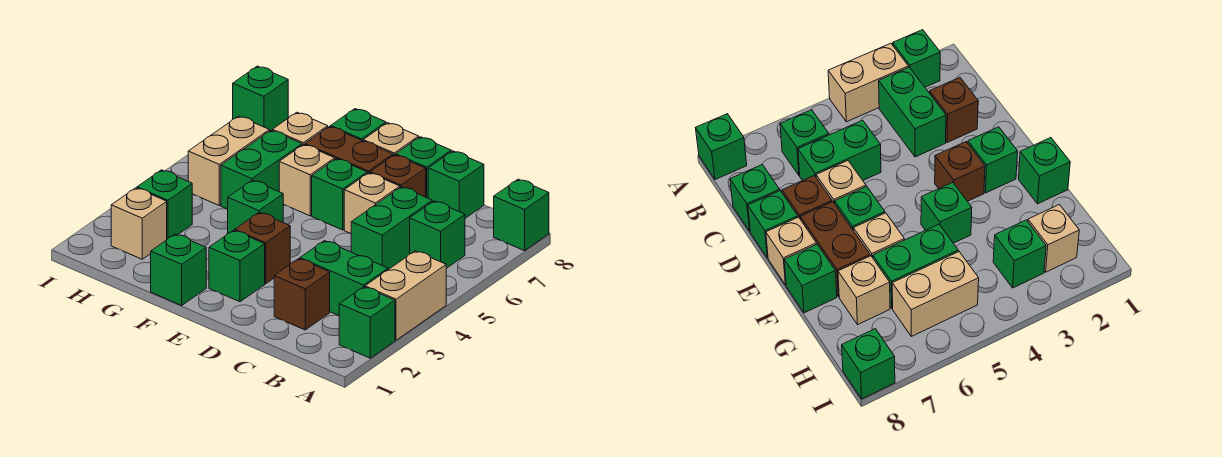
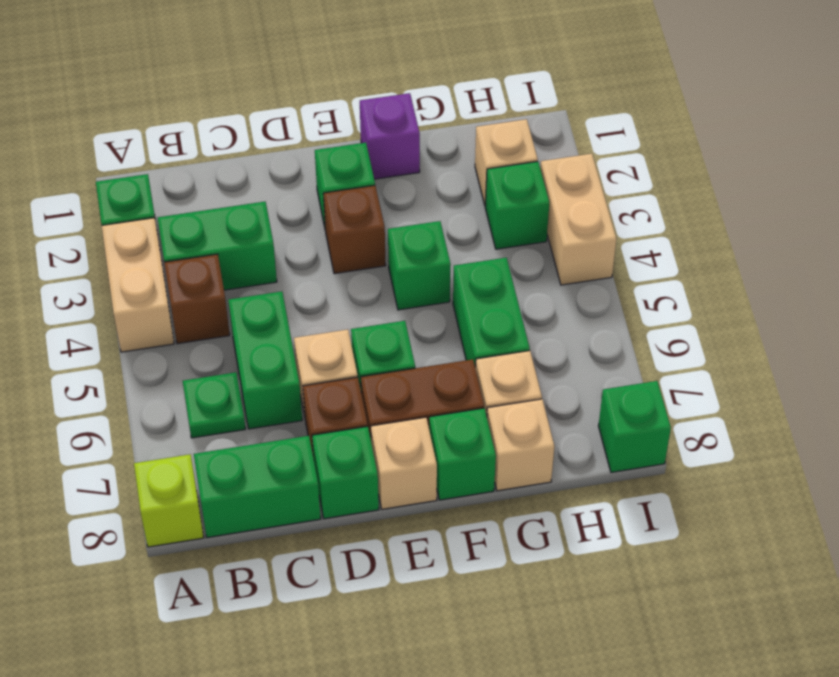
green 1x1 brick [494,179,549,251] -> lime 1x1 brick [134,454,204,547]
green 1x1 brick [410,201,465,268] -> green 1x1 plate [183,372,246,438]
brown 1x1 brick [274,259,330,330] -> brown 1x1 brick moved to [164,254,230,344]
green 1x1 brick [428,151,484,218] -> green 1x2 brick [194,436,321,538]
green 1x1 brick [151,234,206,305] -> purple 1x1 brick [360,93,420,179]
tan 1x1 brick [279,144,335,216] -> tan 1x1 brick moved to [487,399,554,491]
tan 1x2 brick [188,116,270,205] -> tan 1x2 brick moved to [540,154,617,285]

